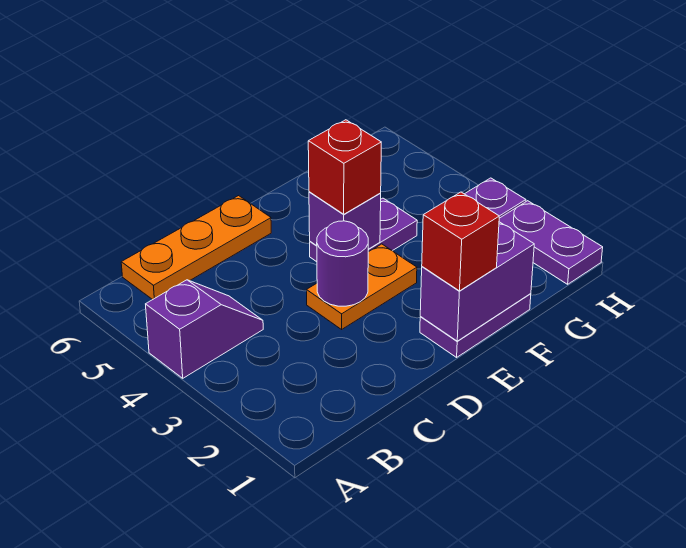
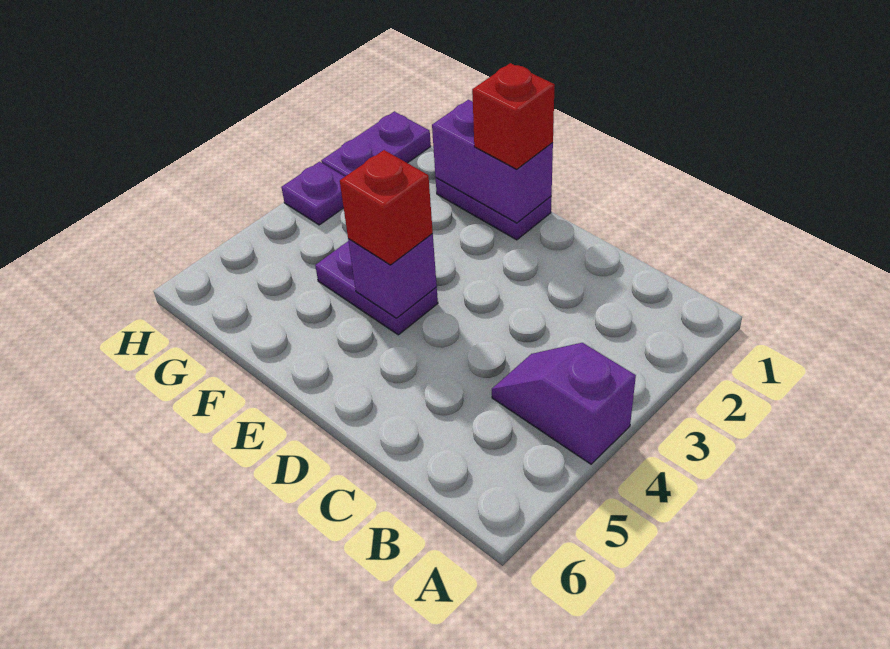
orange 1x3 plate [121,196,271,300] -> none
orange 1x2 plate [307,244,417,329] -> none
purple 1x1 round brick [317,221,368,306] -> none

